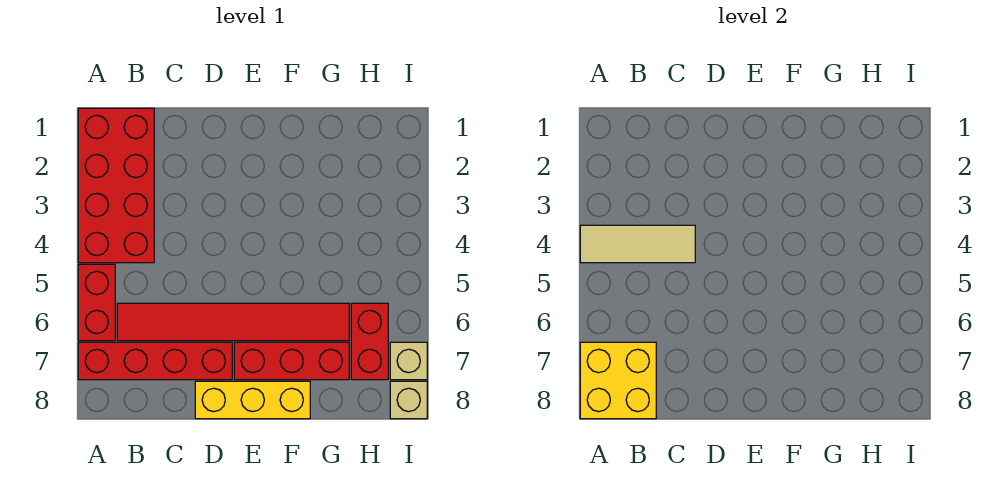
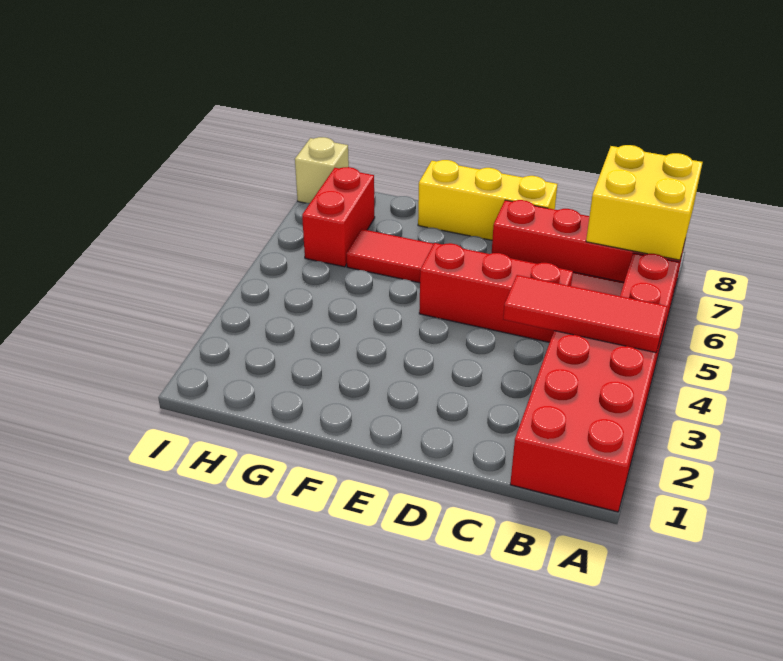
tan 1x3 tile [580,225,695,263] -> red 1x3 tile [503,275,667,353]
red 1x3 brick [234,342,349,380] -> red 1x3 brick moved to [419,243,573,342]
tan 1x1 brick [390,342,427,380] -> none

